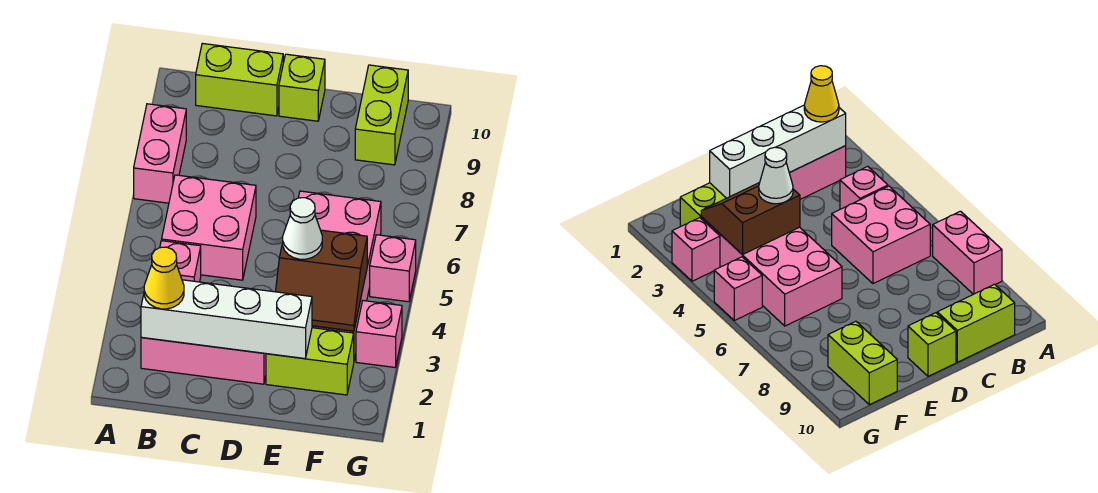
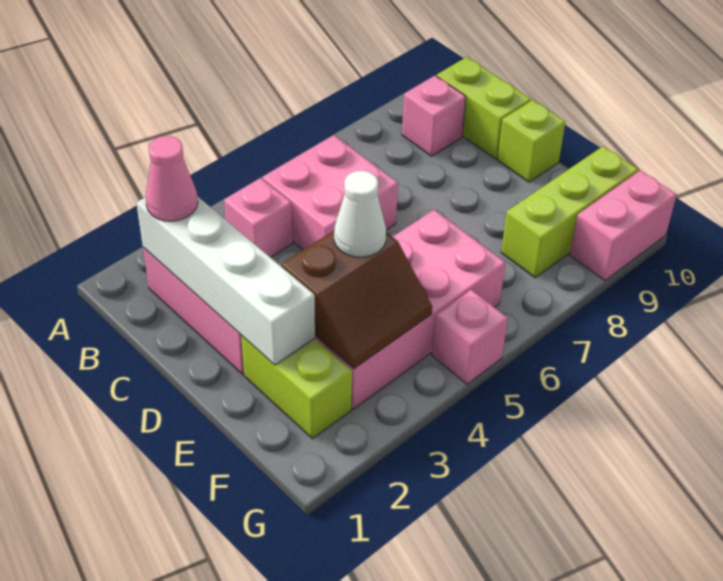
pink 1x2 brick [134,104,186,203] -> pink 1x2 brick moved to [570,170,677,281]
yellow 1x1 cone [144,247,184,309] -> pink 1x1 cone [145,136,198,221]
brown 2x2 slope [275,230,367,331] -> brown 2x2 slope turned to [281,231,432,368]
lime 1x2 brick [355,65,408,165] -> lime 1x3 brick [501,146,638,278]
pink 1x1 brick [356,301,402,367] -> pink 1x1 brick moved to [402,76,466,156]

